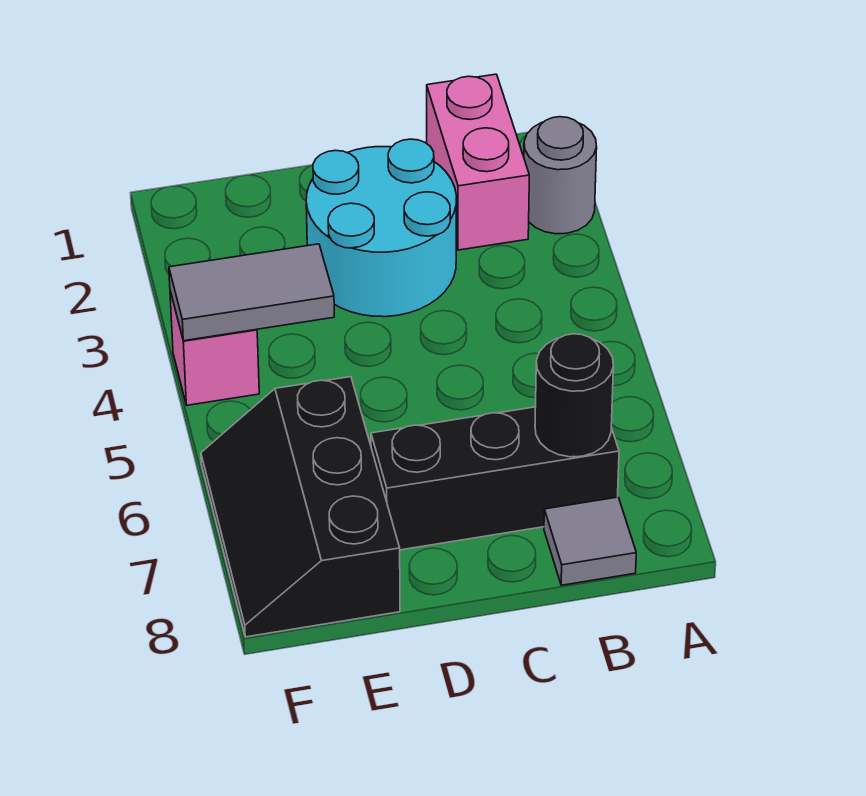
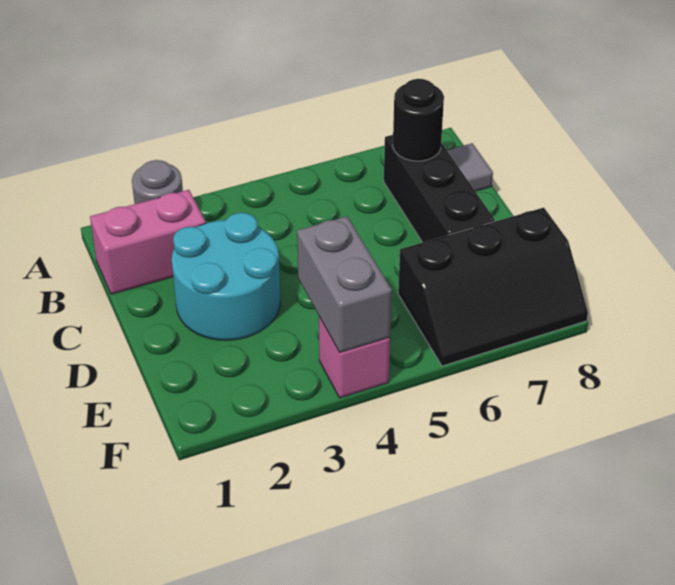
grey 1x2 tile [169,244,334,341] -> grey 1x2 brick [297,216,392,353]

